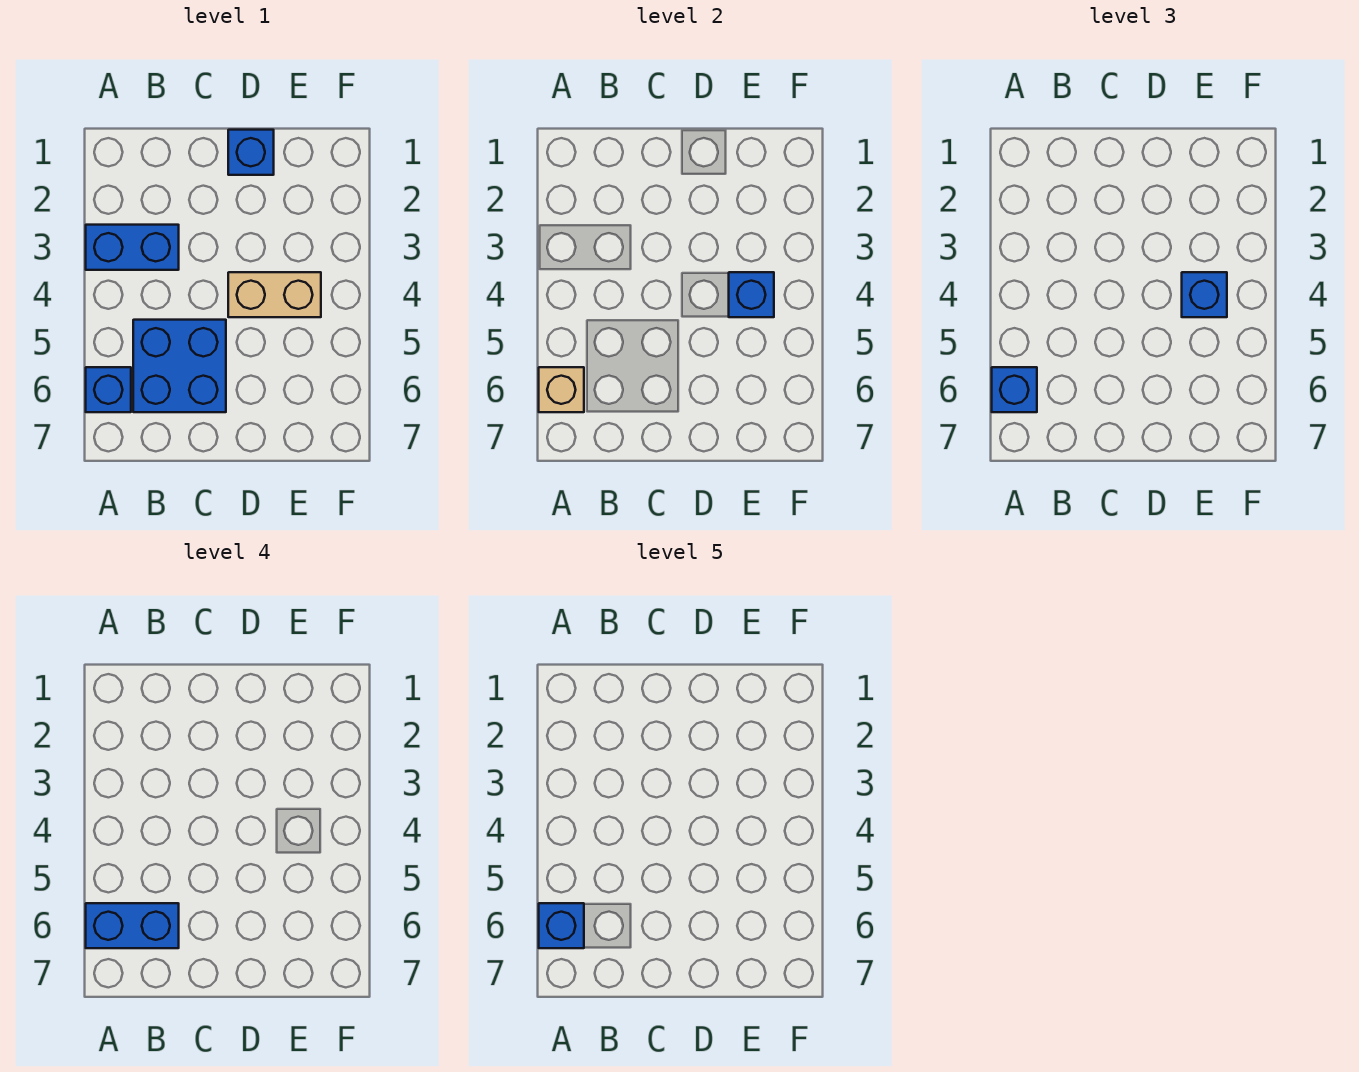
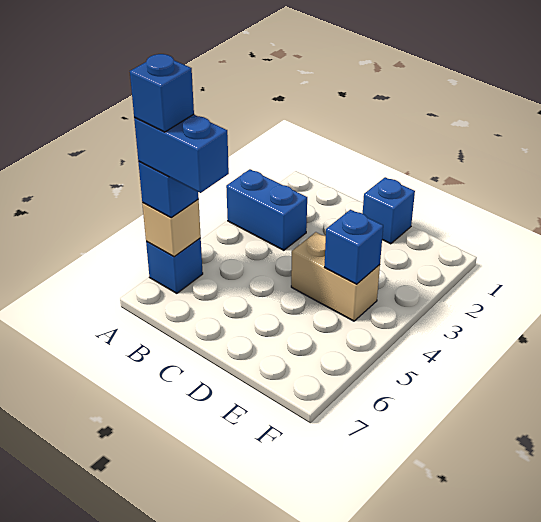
blue 2x2 brick [133,320,226,412] -> none
blue 1x1 brick [1182,272,1227,317] -> none

